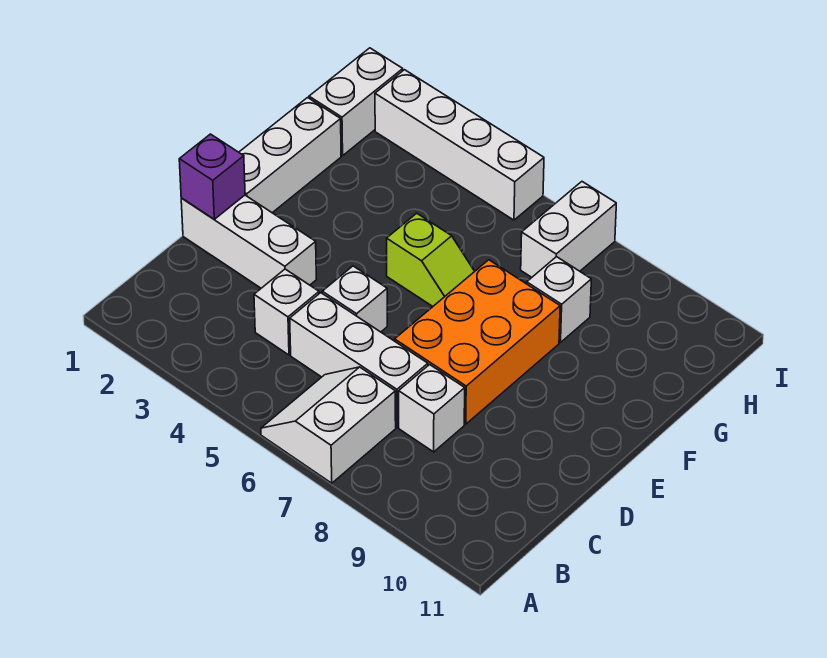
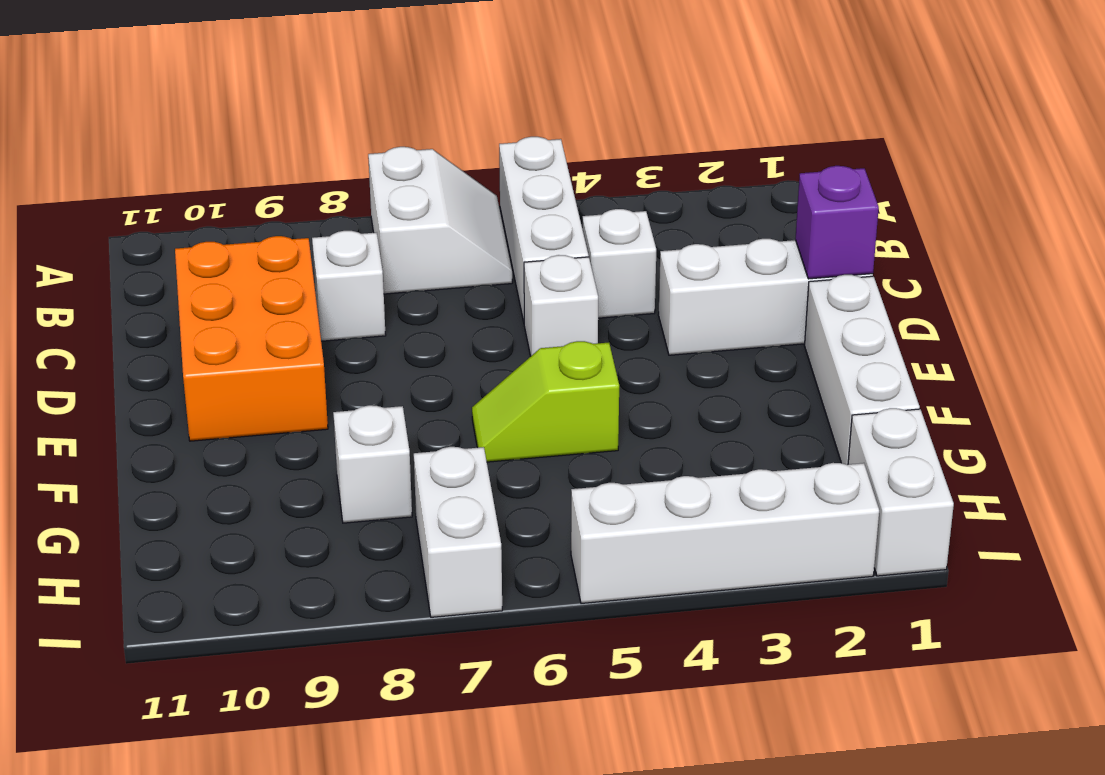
white 1x3 brick [290,293,428,427] -> white 1x3 brick turned to [499,137,589,322]
orange 2x3 brick [395,260,560,424] -> orange 2x3 brick moved to [175,236,328,441]

